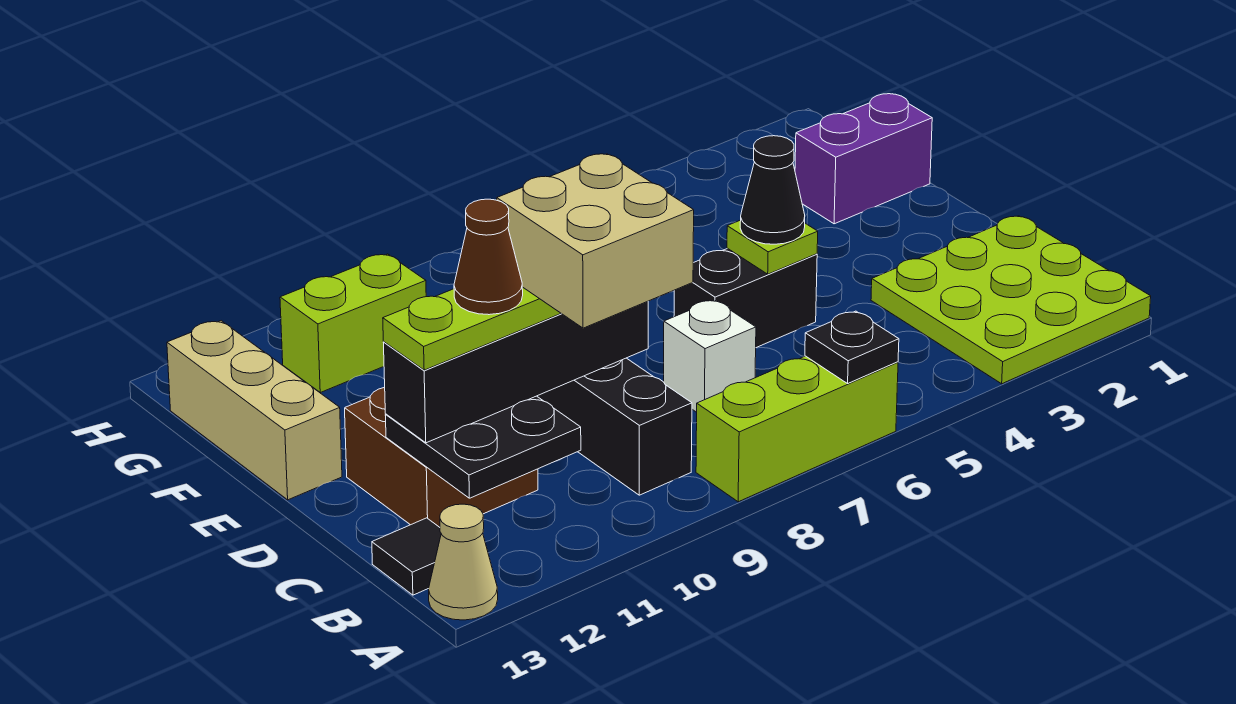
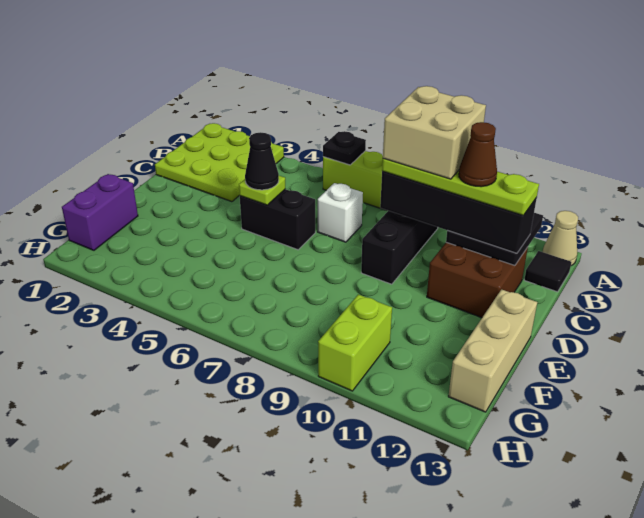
purple 1x2 brick [795,94,932,224] -> purple 1x2 brick turned to [62,174,138,250]
lime 1x2 brick [280,254,426,393] -> lime 1x2 brick turned to [318,294,392,391]

